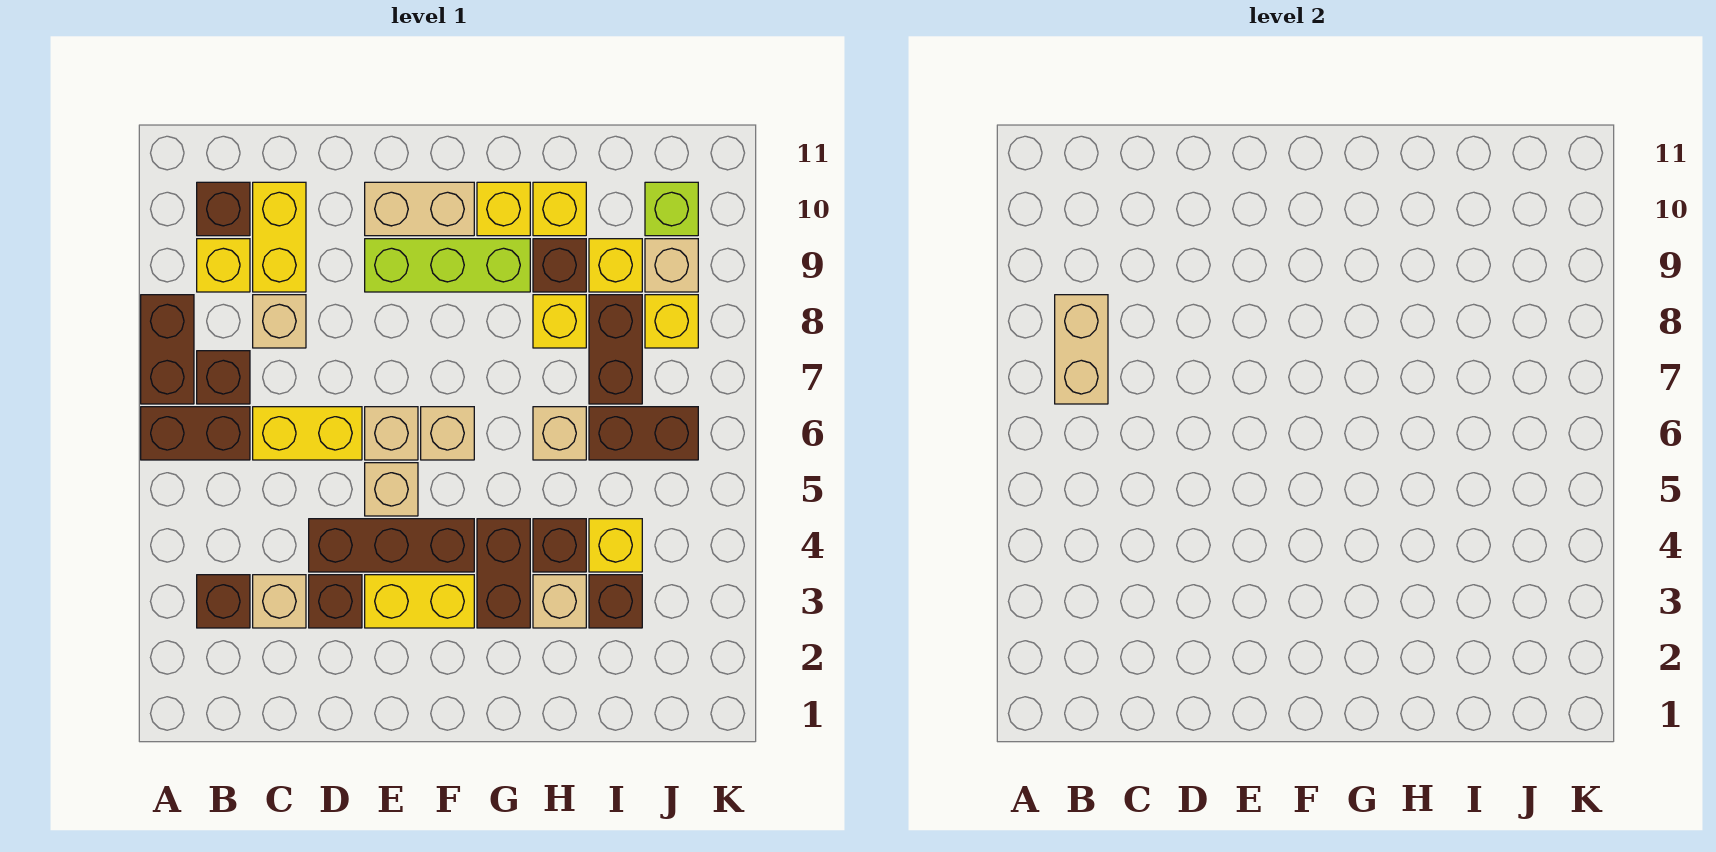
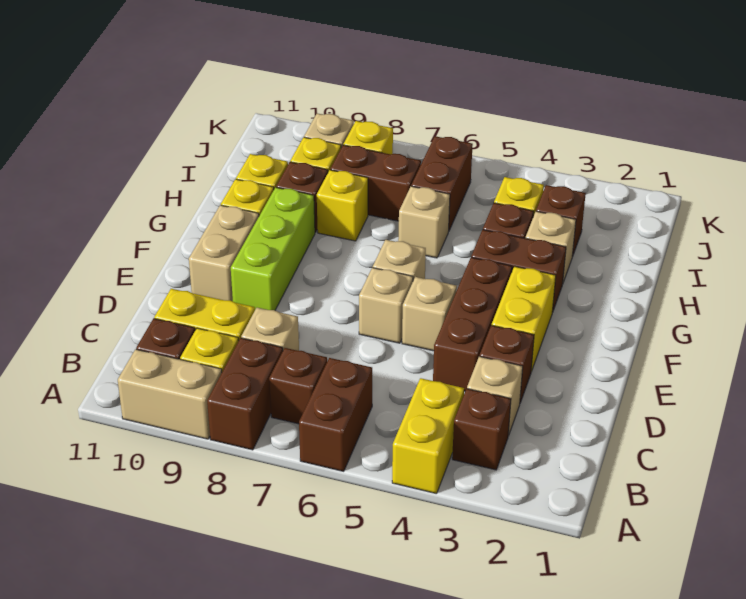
brown 1x2 brick [141,295,194,404] -> brown 1x2 brick turned to [207,338,283,450]
tan 1x2 brick [1055,295,1108,404] -> tan 1x2 brick moved to [118,349,222,439]
yellow 1x2 brick [253,407,362,460] -> yellow 1x2 brick moved to [392,378,464,494]
lime 1x1 brick [645,182,698,236] -> none

